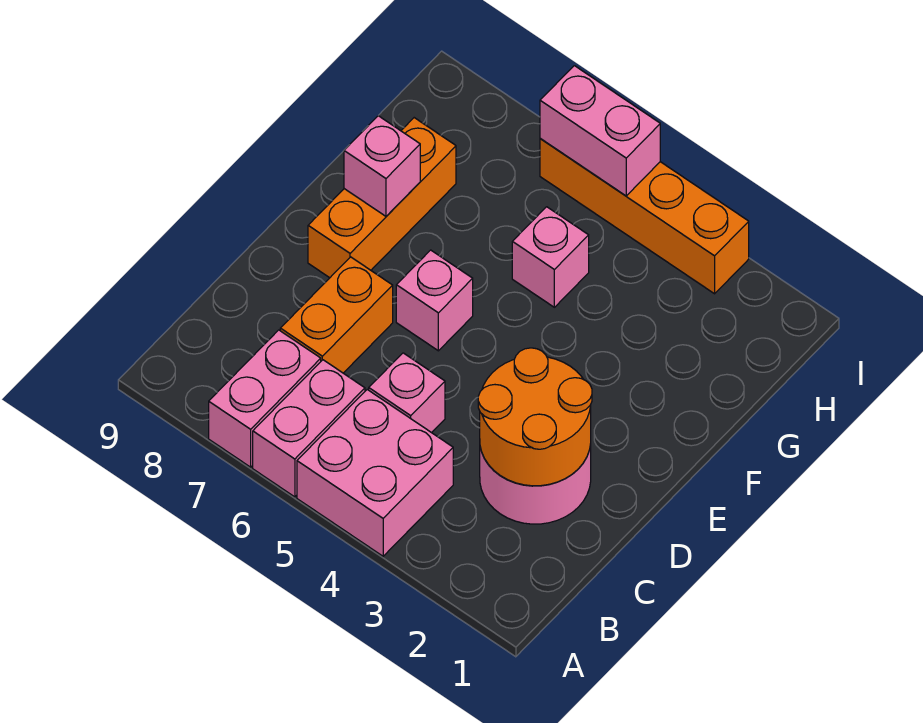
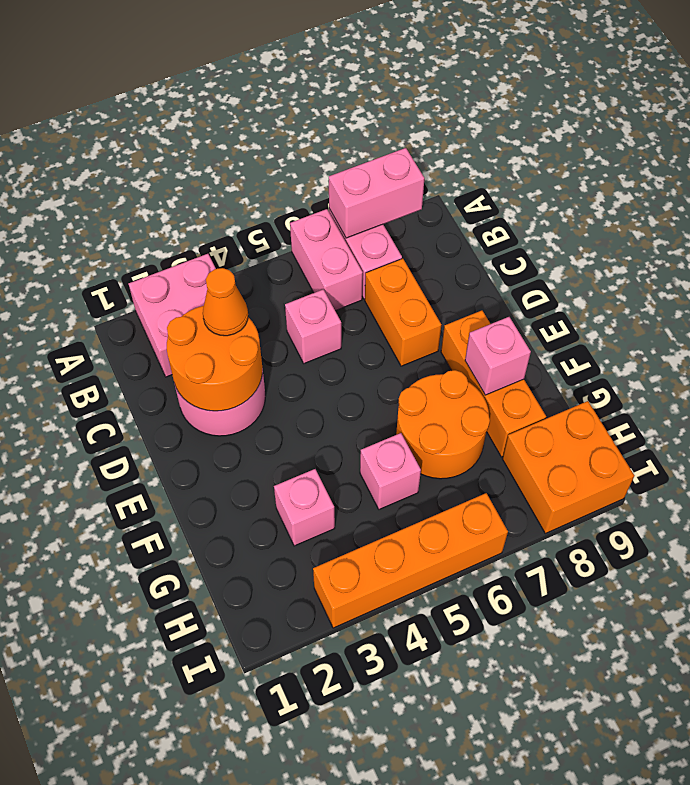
pink 2x2 brick [297,390,453,556] -> pink 2x2 brick moved to [129,254,216,377]
none -> orange 1x1 cone [203,268,248,336]
pink 1x1 brick [396,250,473,351] -> pink 1x1 brick moved to [274,469,335,546]
none -> orange 2x2 round brick [396,370,490,479]
none -> orange 2x2 brick [502,401,635,533]
pink 1x2 brick [540,66,660,196] -> pink 1x2 brick moved to [329,148,424,238]

